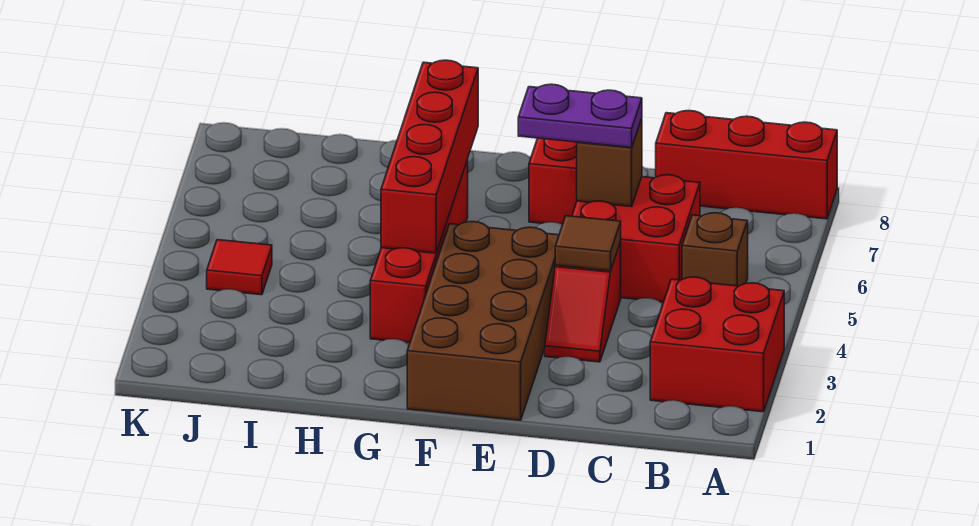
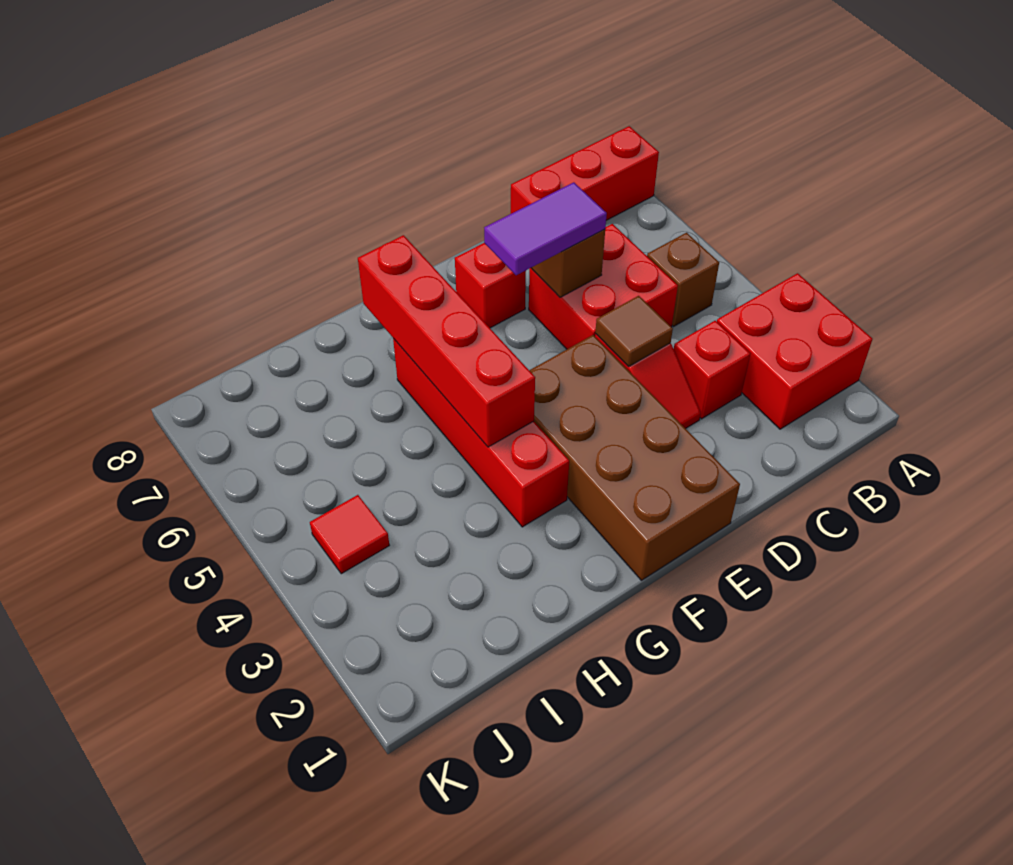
none -> red 1x1 brick [674,321,750,419]
purple 1x2 plate [518,84,642,148] -> purple 1x2 tile [484,182,607,275]

